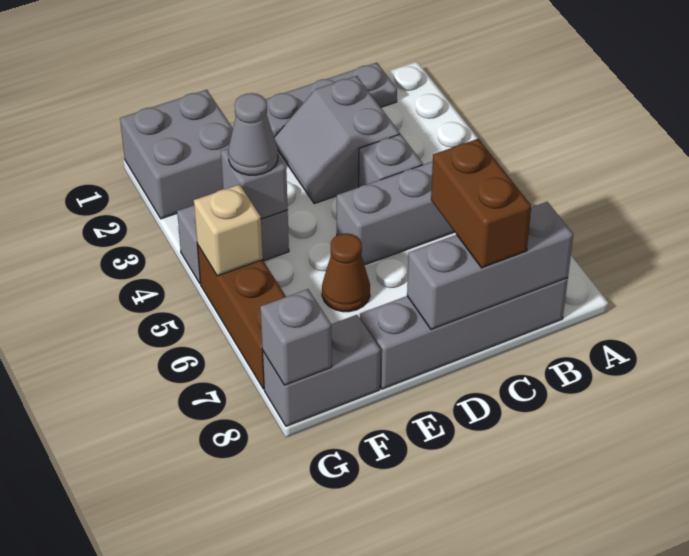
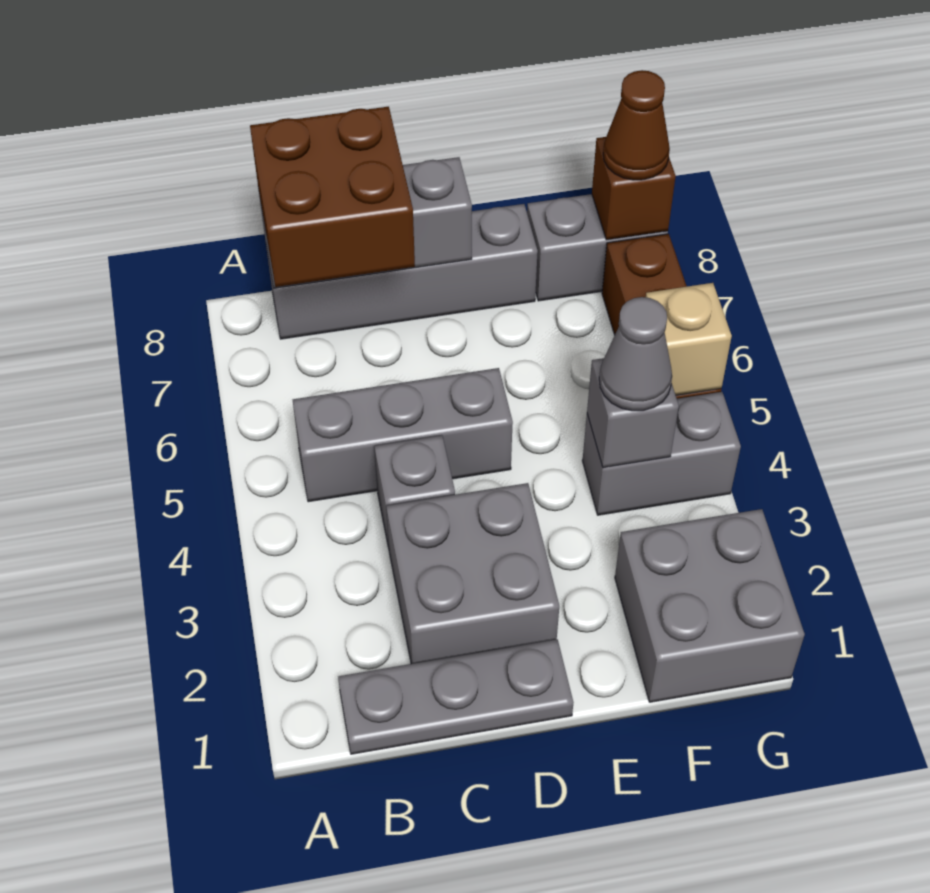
grey 2x2 slope [274,76,400,204] -> grey 2x2 brick [386,483,559,664]
brown 1x2 brick [431,139,531,268] -> brown 2x2 brick [250,107,415,287]
brown 1x1 cone [322,233,370,312] -> brown 1x1 cone moved to [603,70,670,180]
grey 1x1 brick [260,289,332,385] -> brown 1x1 brick [592,137,676,240]

